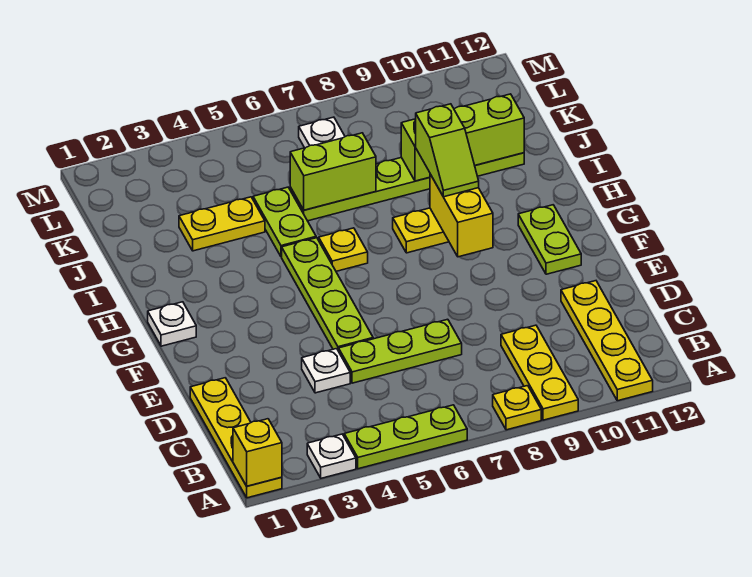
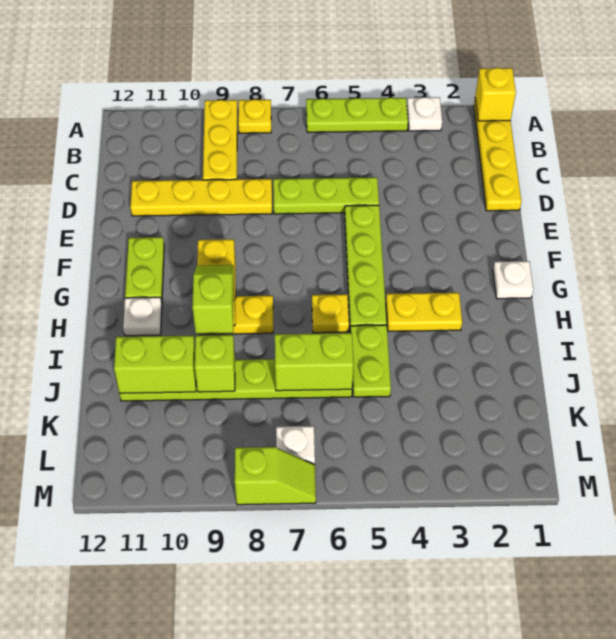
yellow 1x4 plate [561,281,653,401] -> yellow 1x4 plate turned to [130,179,272,216]
white 1x1 plate [302,349,350,393] -> white 1x1 plate moved to [123,297,162,336]
yellow 1x2 plate [179,197,265,251] -> yellow 1x2 plate moved to [386,293,462,331]
none -> lime 1x2 slope [235,447,316,505]

